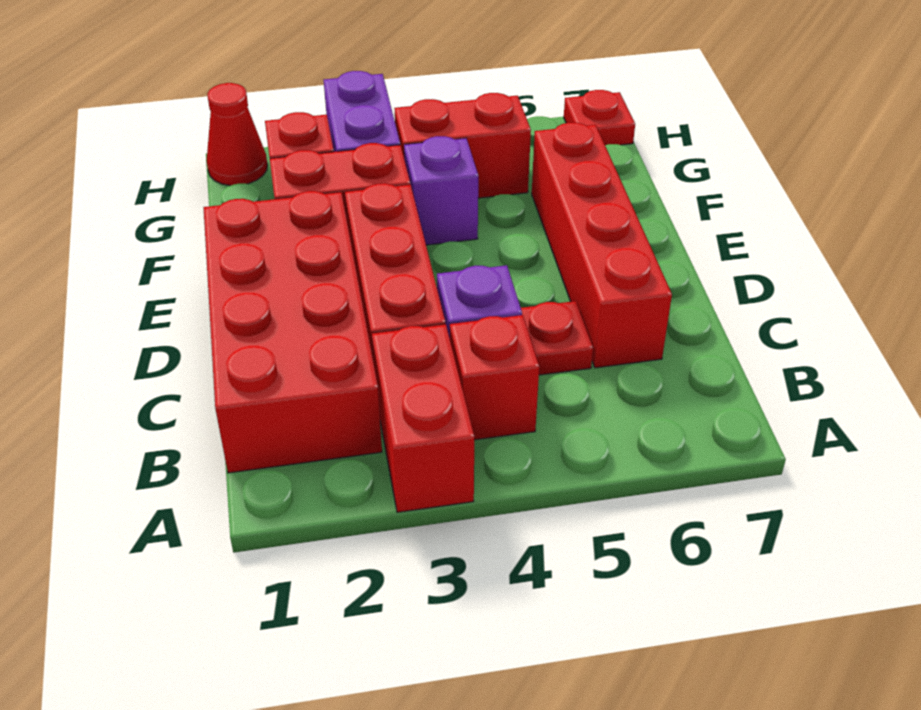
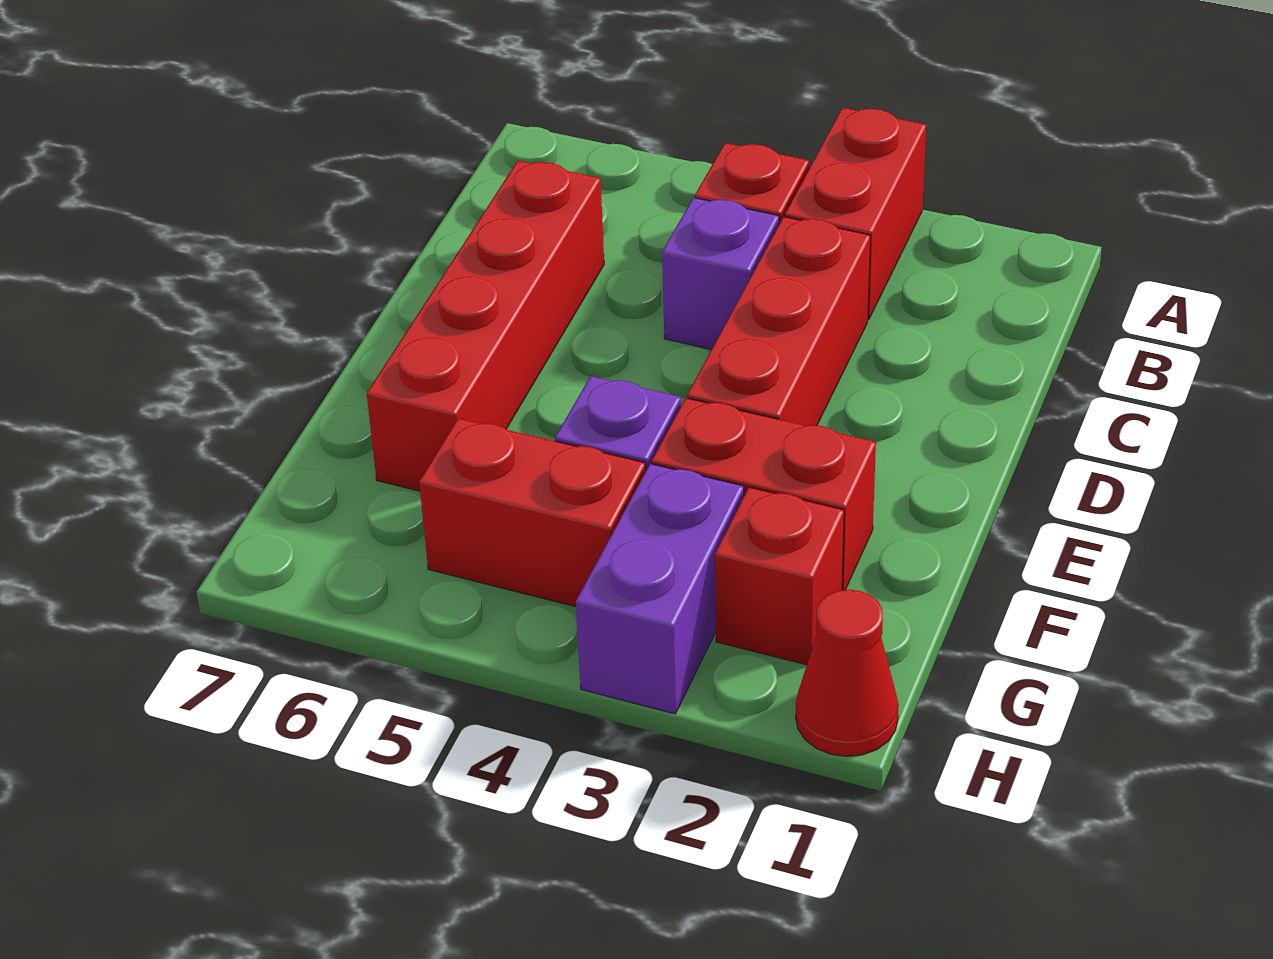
red 2x4 brick [203,191,382,473] -> none
red 1x1 plate [521,301,593,375] -> none
red 1x1 plate [564,90,635,145] -> none

